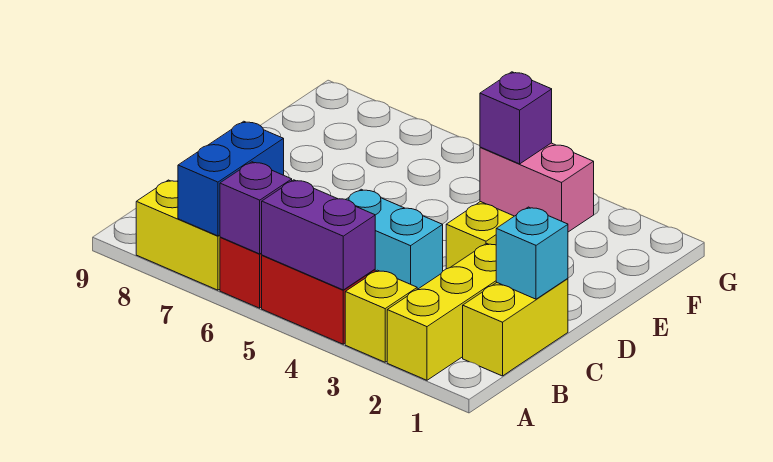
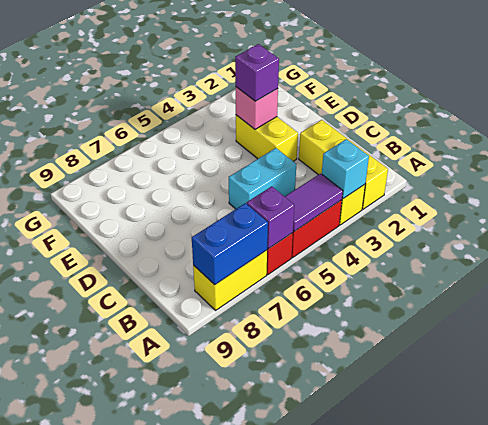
purple 1x2 brick [262,180,375,290] -> purple 1x2 tile [285,173,343,231]
blue 1x2 brick [178,121,284,236] -> blue 1x2 brick turned to [192,203,268,285]
yellow 1x2 brick [463,278,568,376] -> none
cyan 1x1 brick [496,207,568,299] -> cyan 1x1 brick moved to [322,139,369,199]
pink 1x2 brick [480,143,594,232] -> pink 1x1 brick [236,87,278,129]

